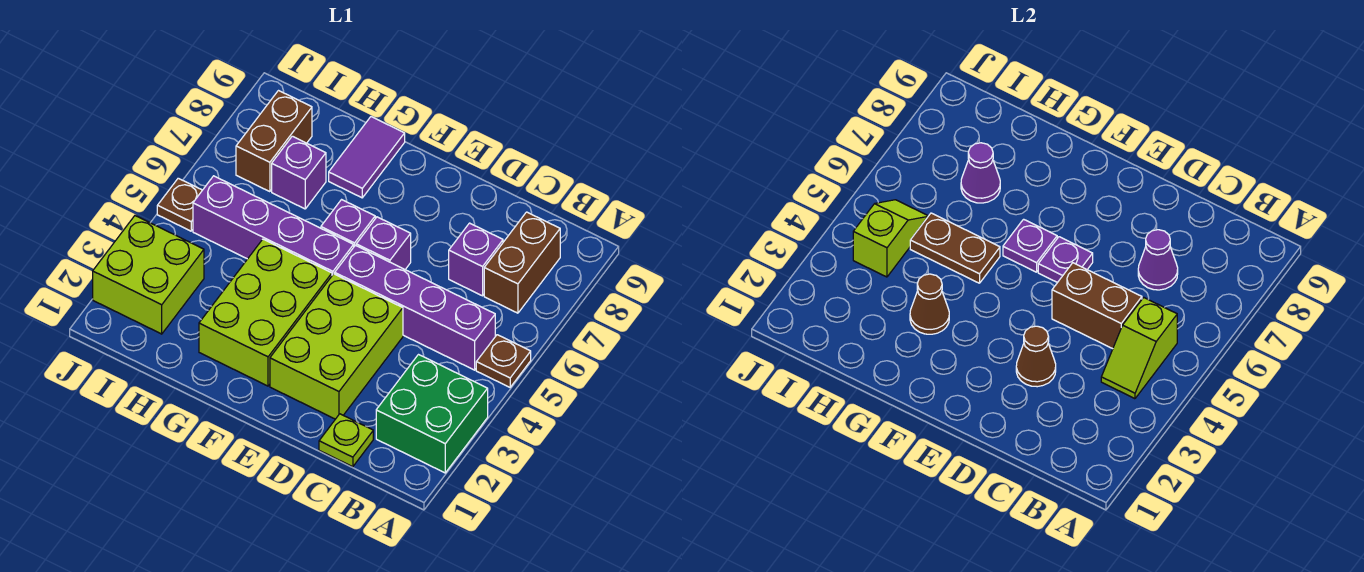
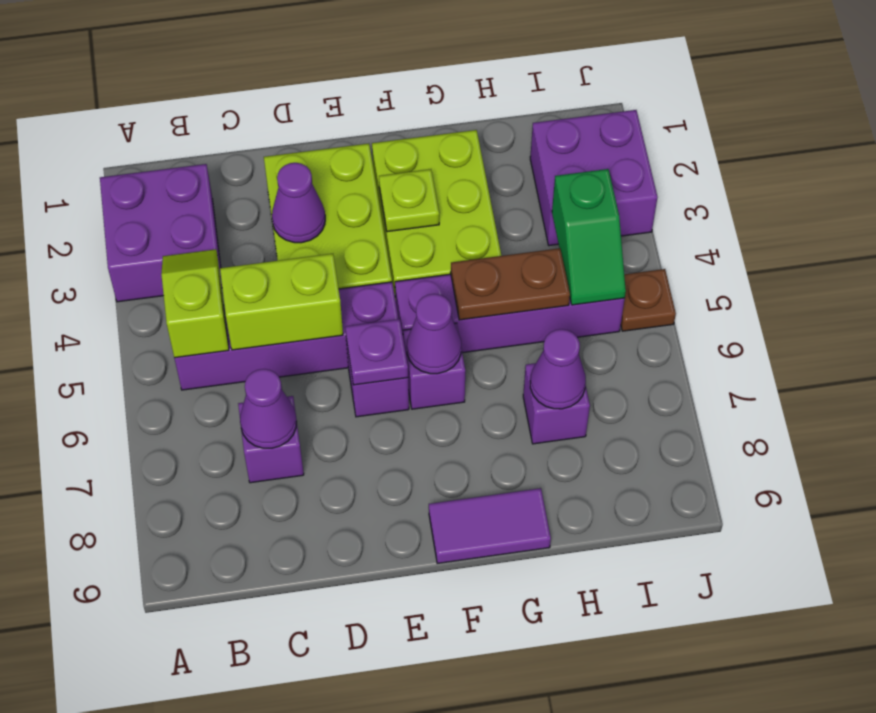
green 2x2 brick [376,355,488,473] -> purple 2x2 brick [100,164,222,302]
brown 1x1 plate [476,335,531,387] -> none
brown 1x2 brick [484,212,560,313] -> none
lime 1x1 plate [319,414,373,467] -> lime 1x1 plate moved to [379,169,439,232]
brown 1x2 brick [1052,263,1142,349] -> lime 1x2 brick [220,254,343,350]
brown 1x1 cone [1016,326,1056,387] -> purple 1x1 cone [272,163,325,243]
purple 1x1 plate [1003,219,1057,272] -> purple 1x1 cone [407,294,461,374]
brown 1x1 cone [910,274,949,334] -> none
purple 1x2 tile [329,117,405,198] -> purple 1x2 tile turned to [429,488,551,563]
lime 2x2 brick [93,216,204,334] -> purple 2x2 brick [530,110,658,246]
lime 1x2 slope [853,200,928,277] -> green 1x2 slope [552,169,626,305]
brown 1x2 brick [236,91,312,192] -> none

